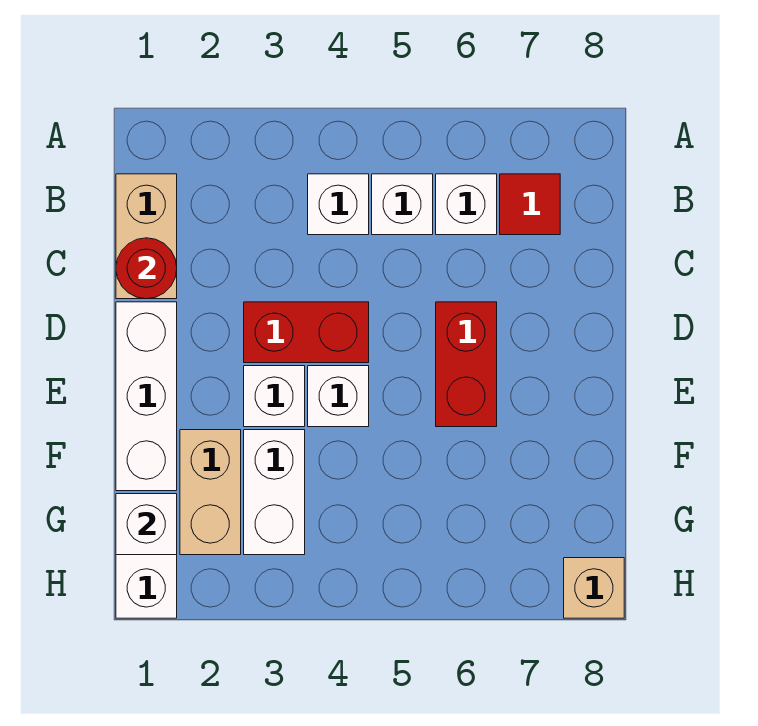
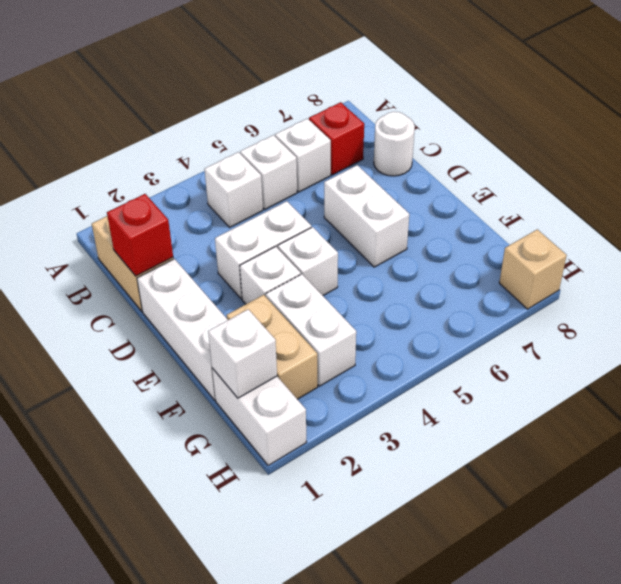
red 1x1 tile [500,174,560,235] -> red 1x1 brick [309,102,364,175]
red 1x1 round brick [116,238,177,299] -> red 1x1 brick [107,194,173,276]
none -> white 1x1 round brick [374,112,415,176]
red 1x2 brick [244,302,369,363] -> white 1x2 brick [215,201,311,299]
red 1x2 brick [436,302,497,427] -> white 1x2 brick [324,165,409,267]

